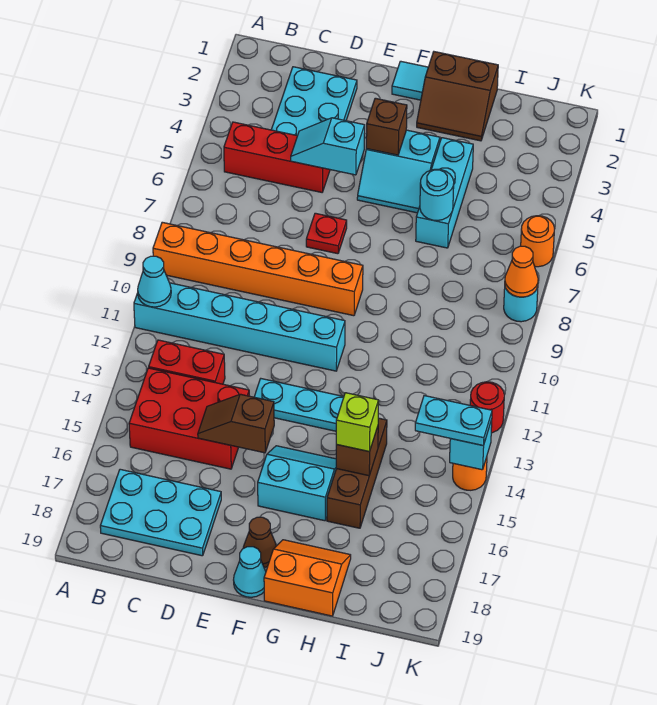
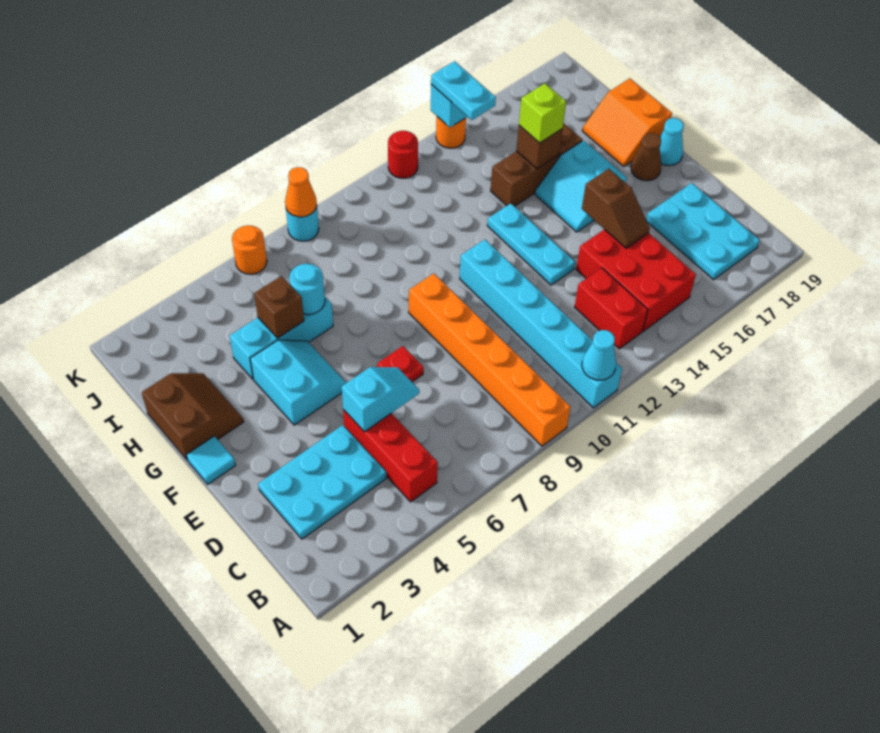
cyan 1x2 slope [291,118,365,175] -> cyan 1x2 slope turned to [342,367,419,432]
brown 1x1 brick [366,98,407,155] -> brown 1x1 brick moved to [254,276,304,338]

